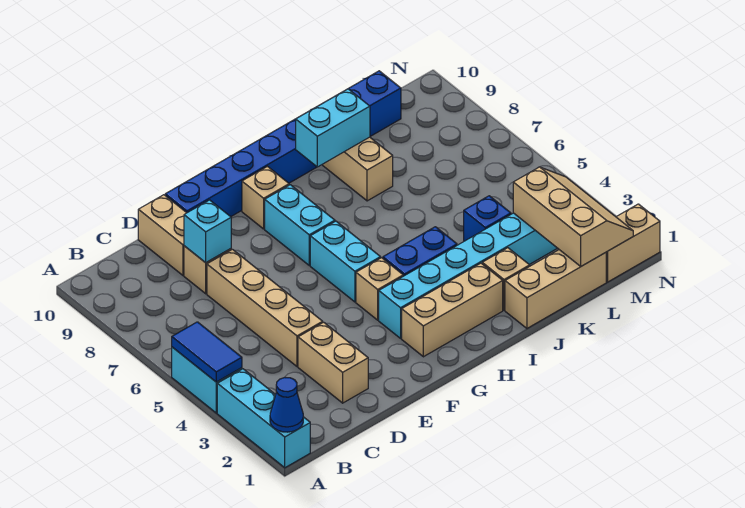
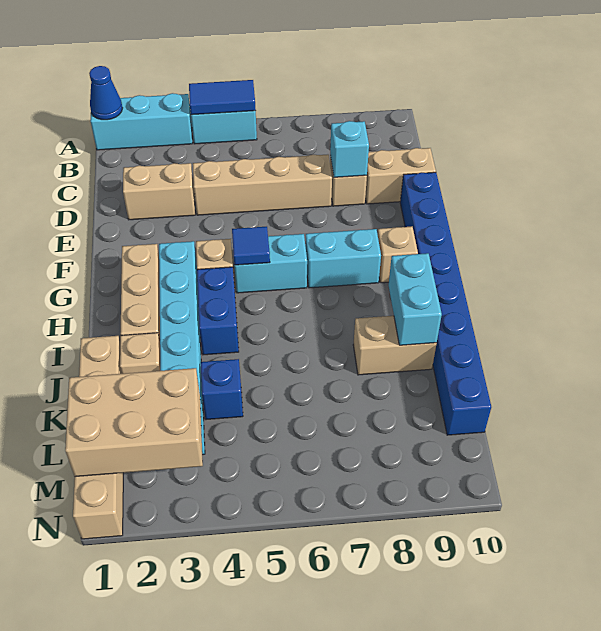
none -> blue 1x1 tile [232,227,270,265]
tan 2x3 slope [513,167,633,266] -> tan 2x3 brick [65,368,203,477]

